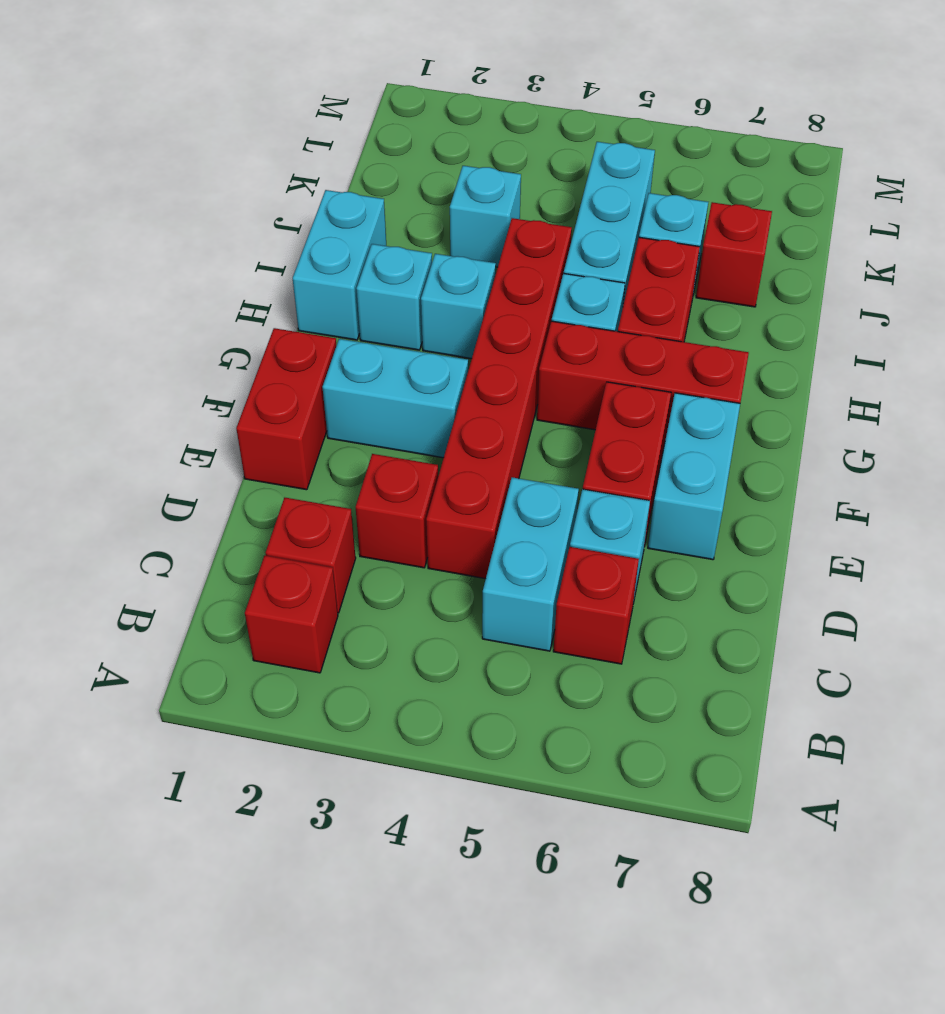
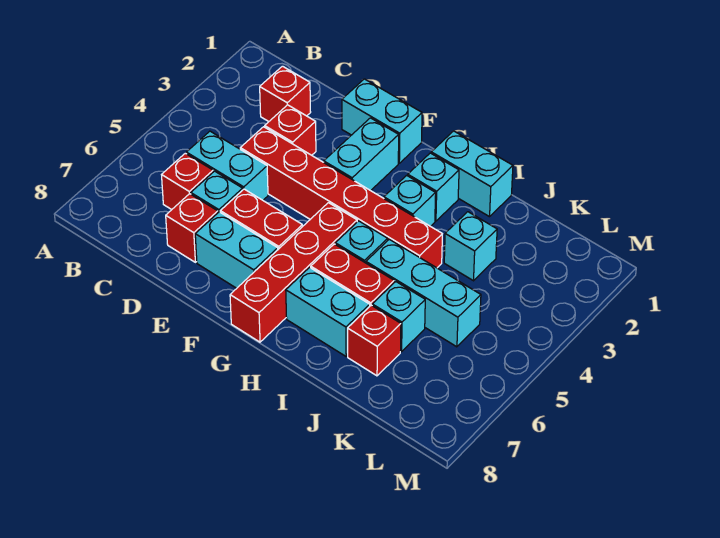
red 1x1 brick [245,555,338,673] -> red 1x1 brick moved to [166,194,218,262]
red 1x2 brick [236,328,337,490] -> cyan 1x2 brick [342,79,422,163]
red 1x3 brick [537,321,749,440] -> red 1x4 brick [230,203,357,342]
none -> cyan 1x2 brick [286,267,370,356]

